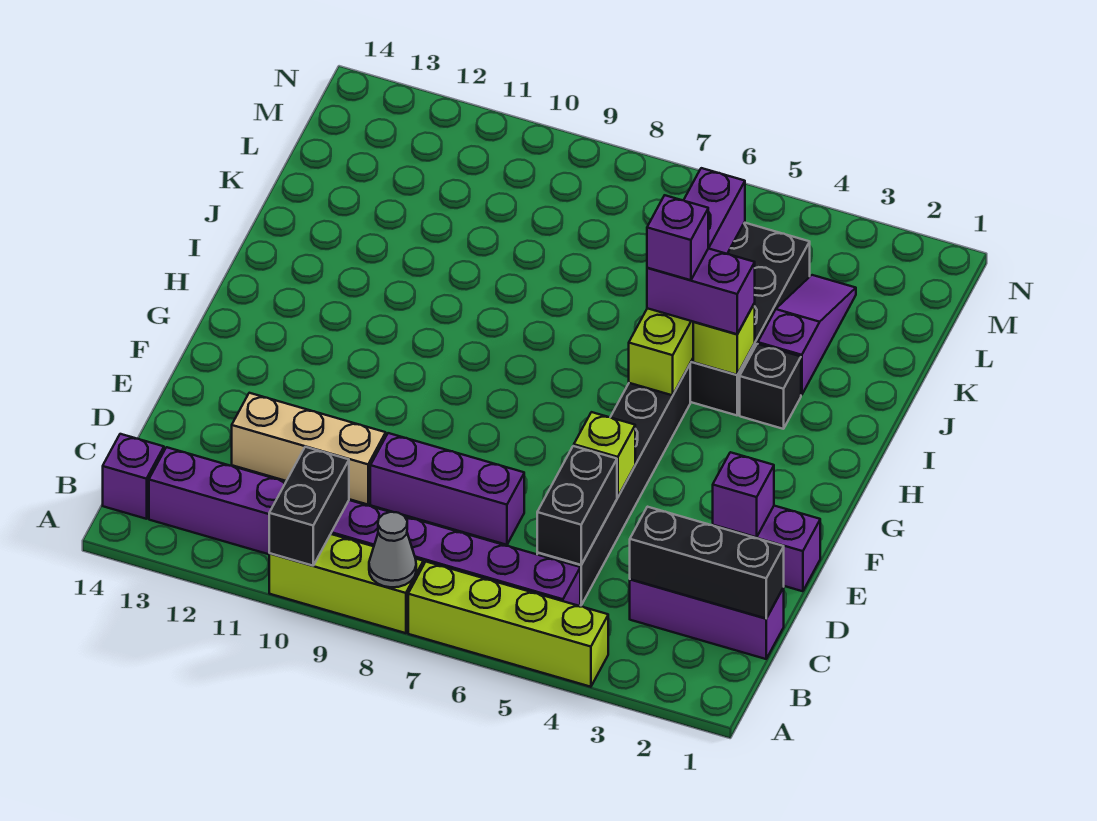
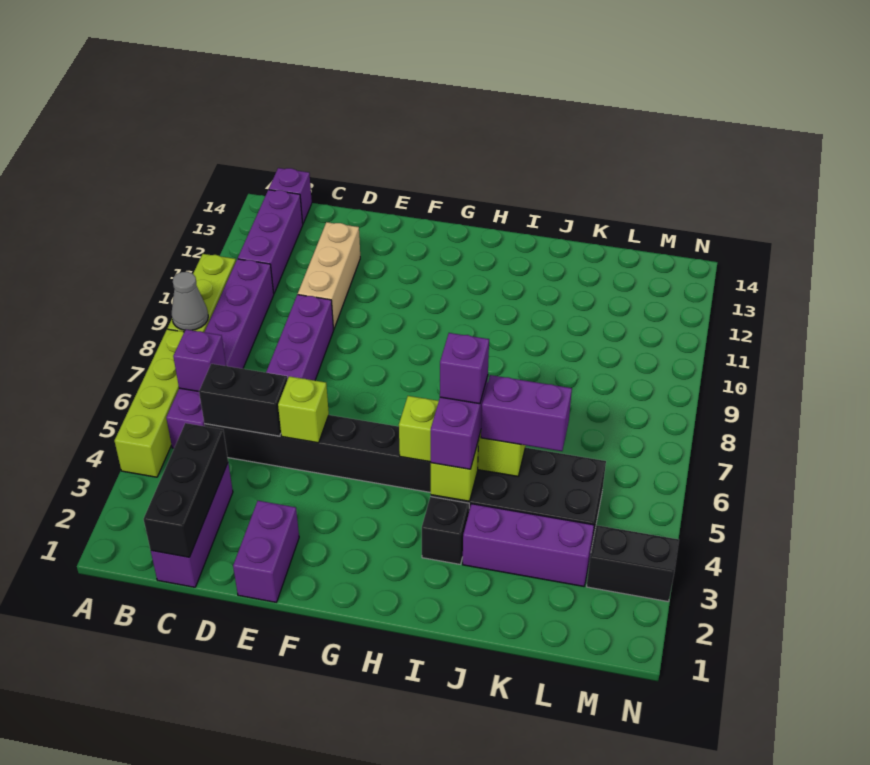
black 1x2 brick [269,447,349,566] -> black 1x2 brick moved to [587,525,679,602]
purple 1x1 brick [713,452,774,537] -> purple 1x1 brick moved to [173,330,226,391]
purple 1x3 slope [758,275,856,395] -> purple 1x3 brick [463,504,594,586]

